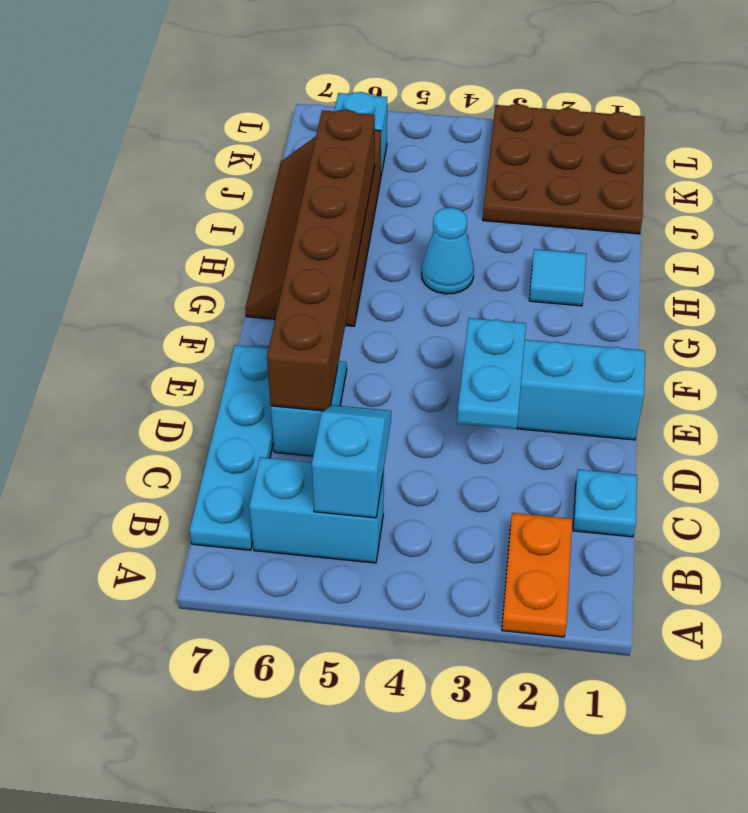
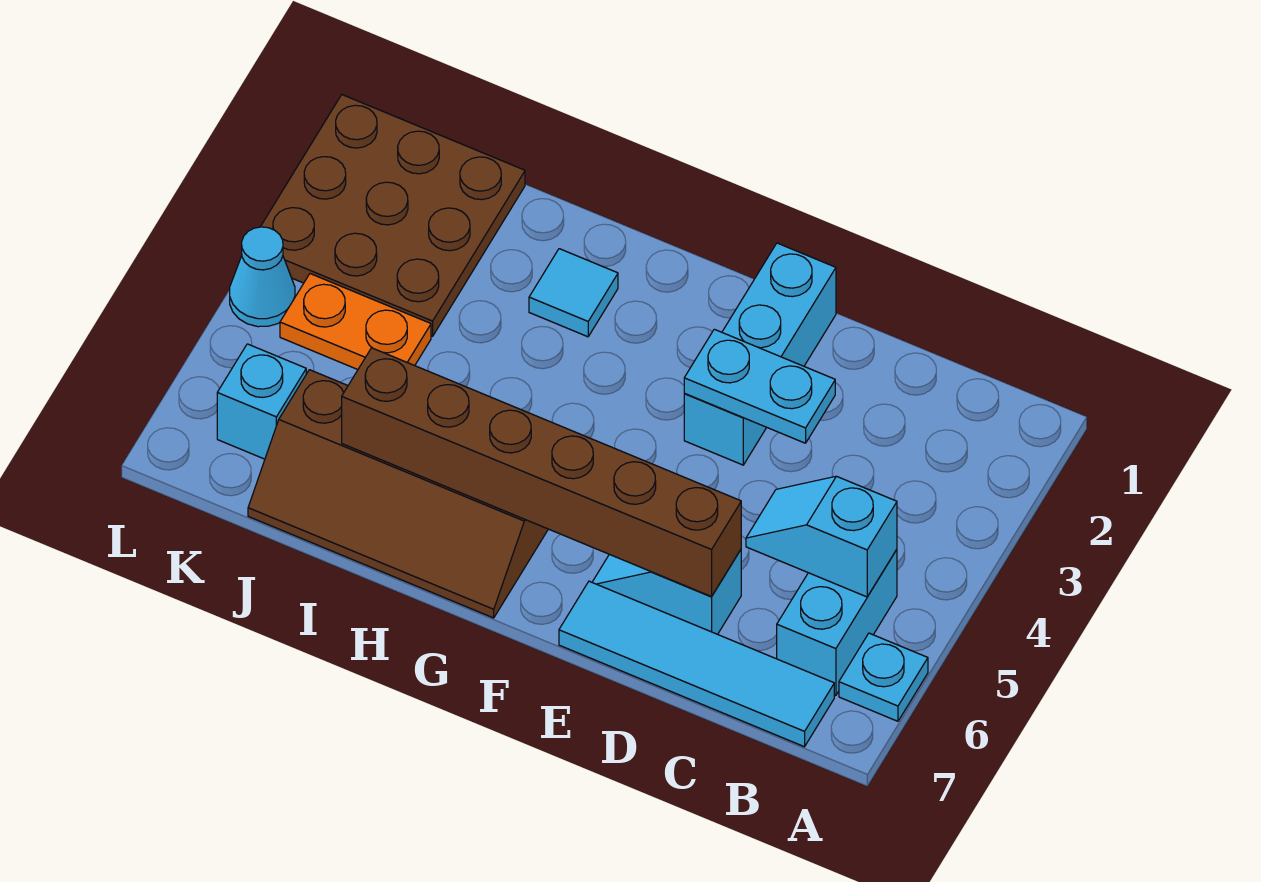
orange 1x2 plate [502,513,572,637] -> orange 1x2 plate moved to [280,274,431,370]
cyan 1x4 plate [190,345,273,550] -> cyan 1x4 tile [559,581,834,747]
cyan 1x1 plate [573,469,637,537] -> cyan 1x1 plate moved to [839,633,928,721]
cyan 1x1 cone [422,208,474,294] -> cyan 1x1 cone moved to [230,227,295,327]

